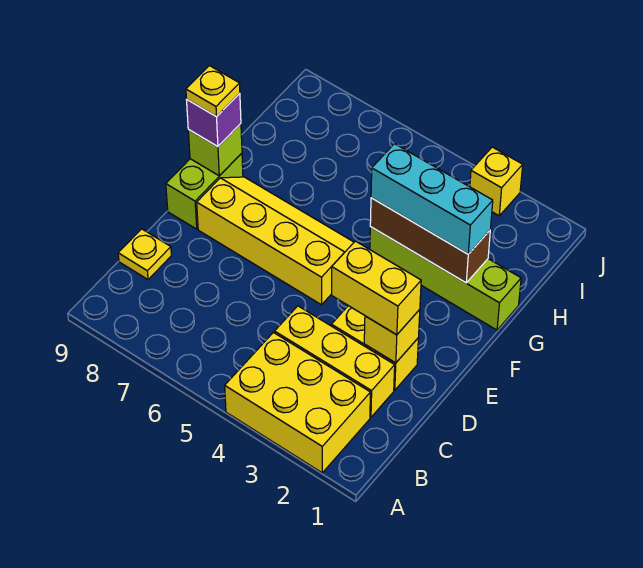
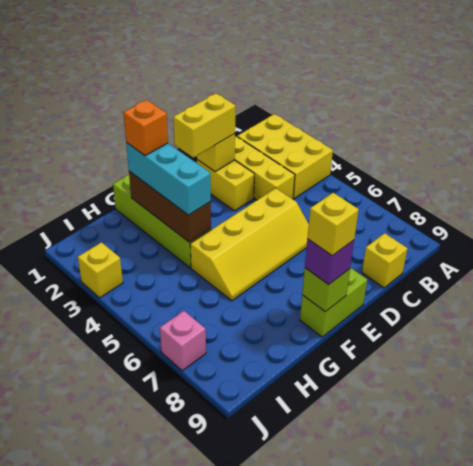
yellow 1x1 plate [118,229,171,280] -> yellow 1x1 brick [362,233,408,288]
yellow 1x2 brick [332,241,421,335] -> yellow 1x2 brick turned to [173,93,235,157]
yellow 2x4 slope [197,177,354,305] -> yellow 2x4 slope turned to [190,188,309,301]
yellow 1x1 plate [186,66,240,117] -> yellow 1x1 brick [307,193,359,256]
none -> orange 1x1 brick [123,100,168,156]
none -> pink 1x1 brick [160,311,206,371]

